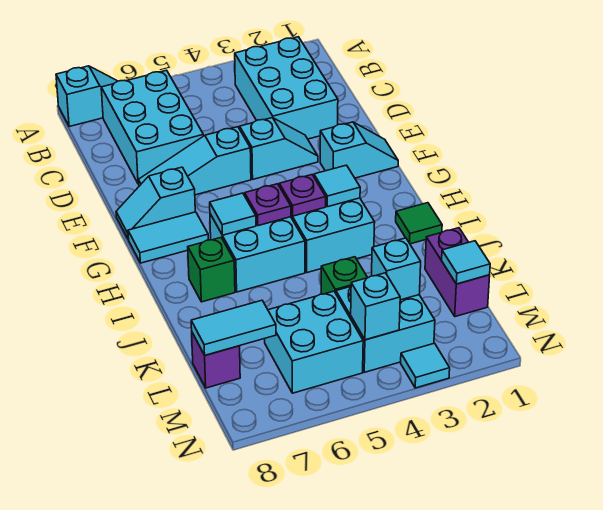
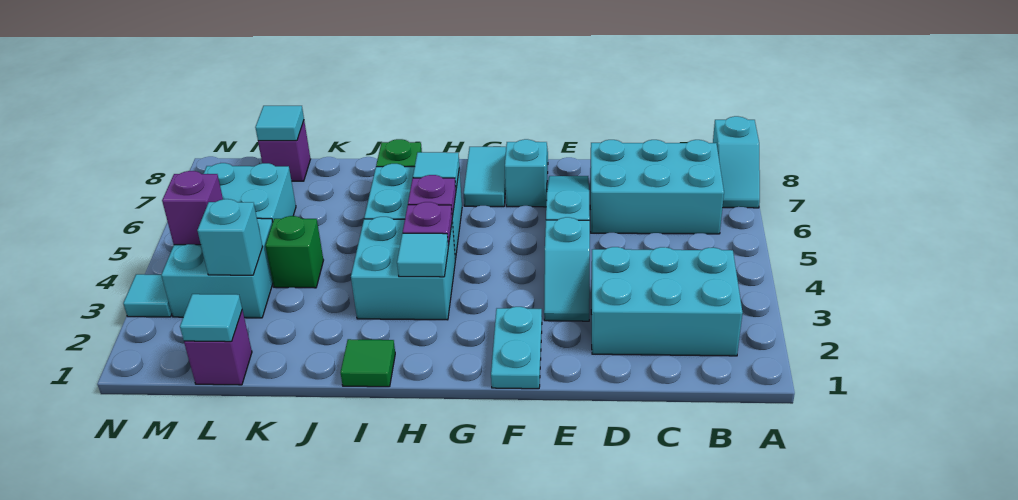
cyan 1x2 slope [320,122,398,178] -> cyan 1x2 plate [491,307,542,389]
purple 1x2 brick [425,228,490,317] -> purple 1x1 brick [184,310,252,385]
cyan 1x2 tile [191,300,276,355] -> cyan 1x1 tile [255,106,304,141]
cyan 1x1 brick [351,273,400,340] -> purple 1x1 brick [162,171,223,245]

